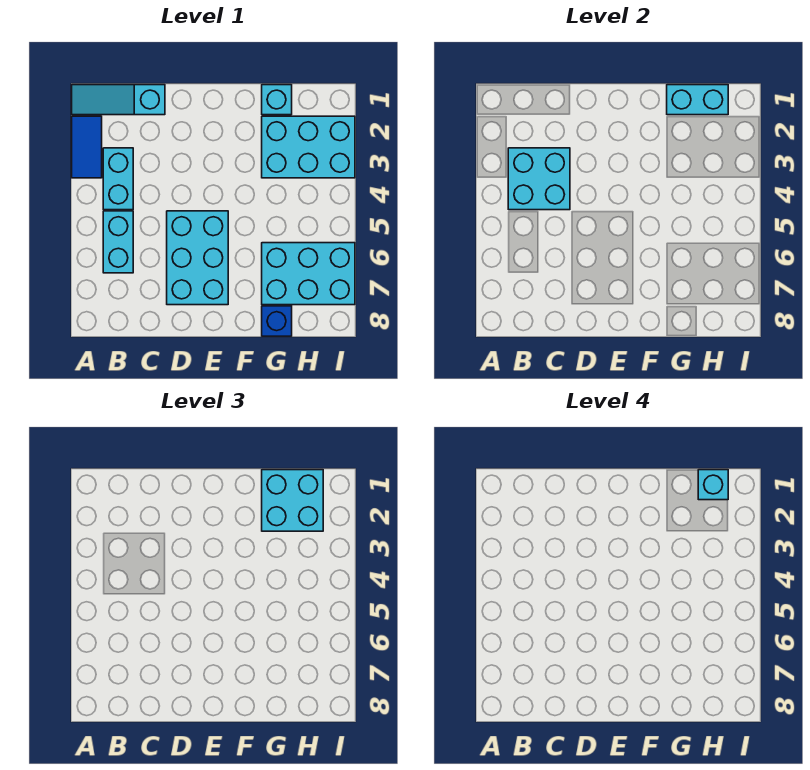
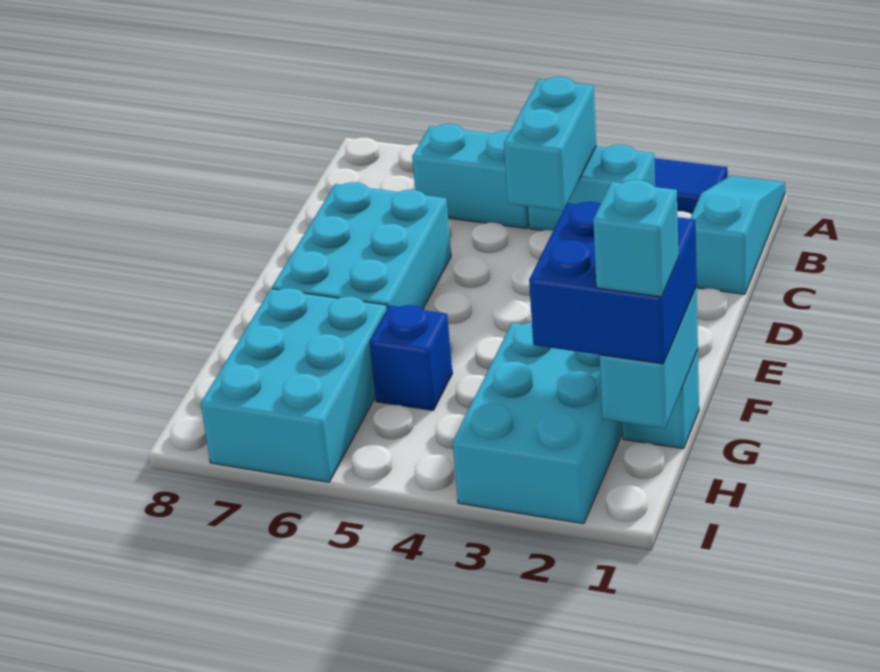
cyan 2x2 brick [508,148,570,210] -> cyan 1x2 brick [504,77,596,211]
cyan 2x3 brick [167,211,228,305] -> cyan 2x3 brick turned to [272,182,451,309]
cyan 2x2 brick [262,470,323,531] -> blue 2x2 brick [529,202,697,364]
blue 1x1 brick [262,306,292,336] -> blue 1x1 brick moved to [370,305,453,410]

